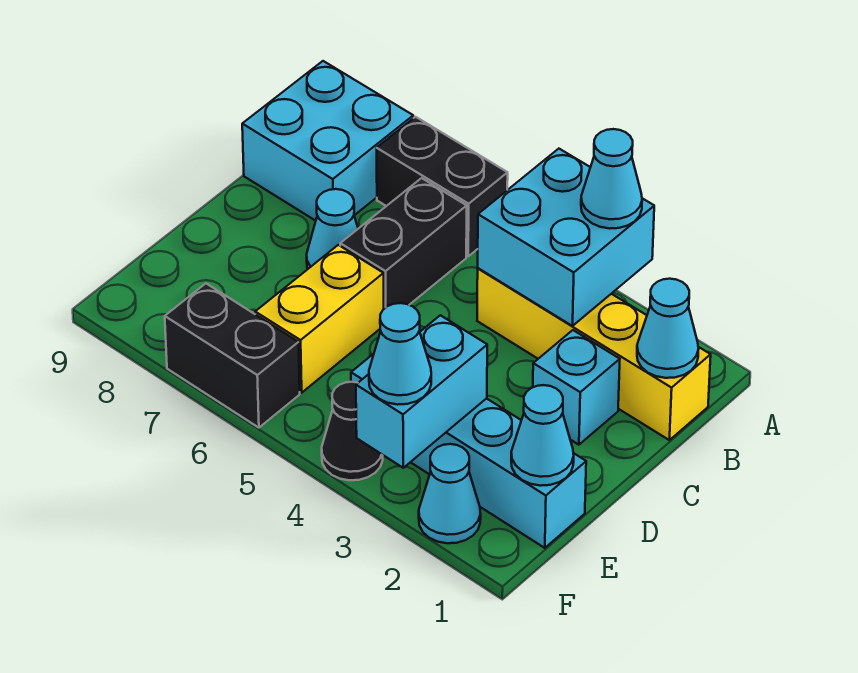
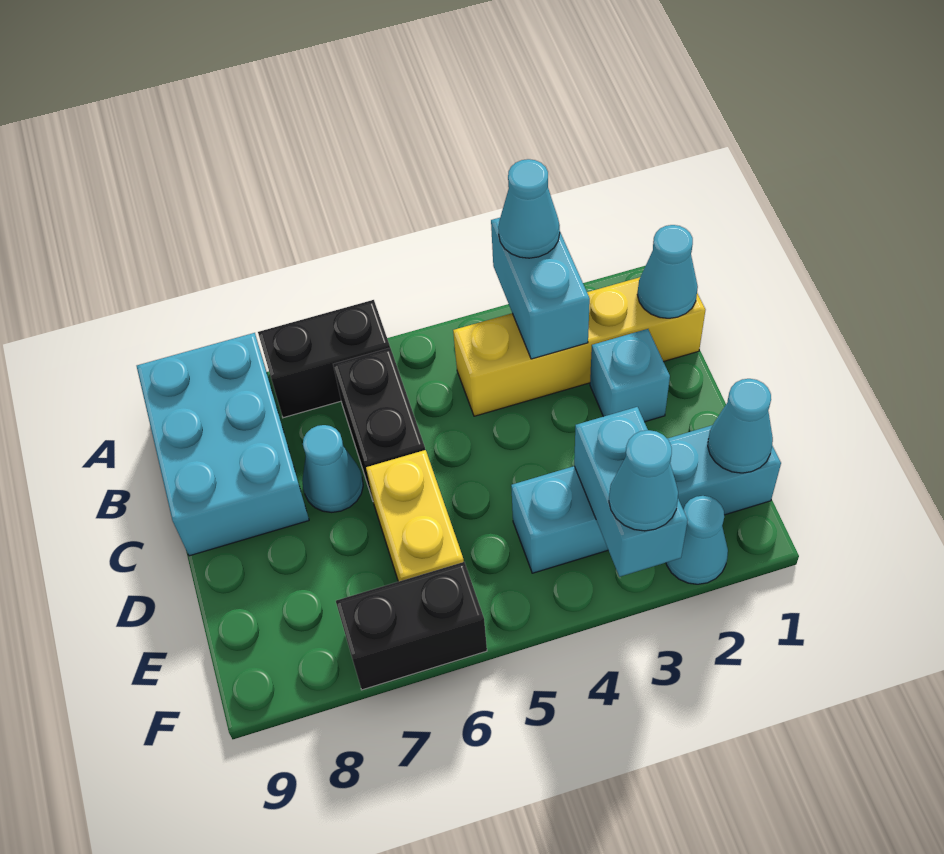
cyan 2x2 brick [478,149,654,326] -> cyan 1x2 brick [491,218,590,359]
cyan 2x2 brick [242,61,413,221] -> cyan 2x3 brick [137,333,309,556]
black 1x1 cone [322,382,383,480] -> none

